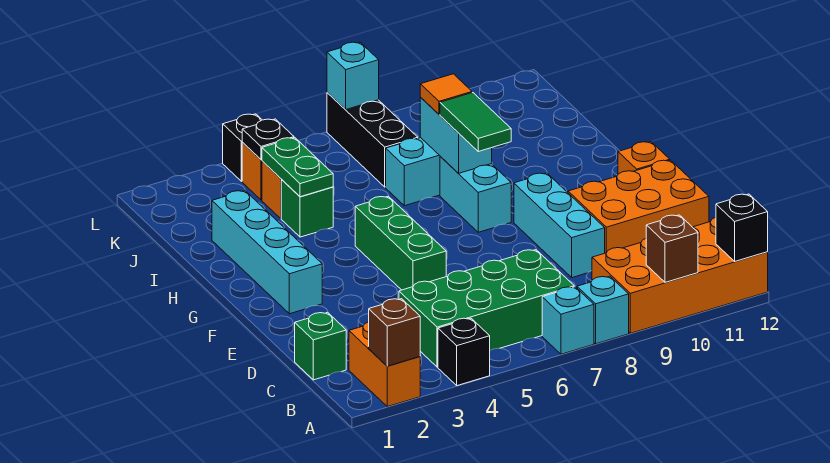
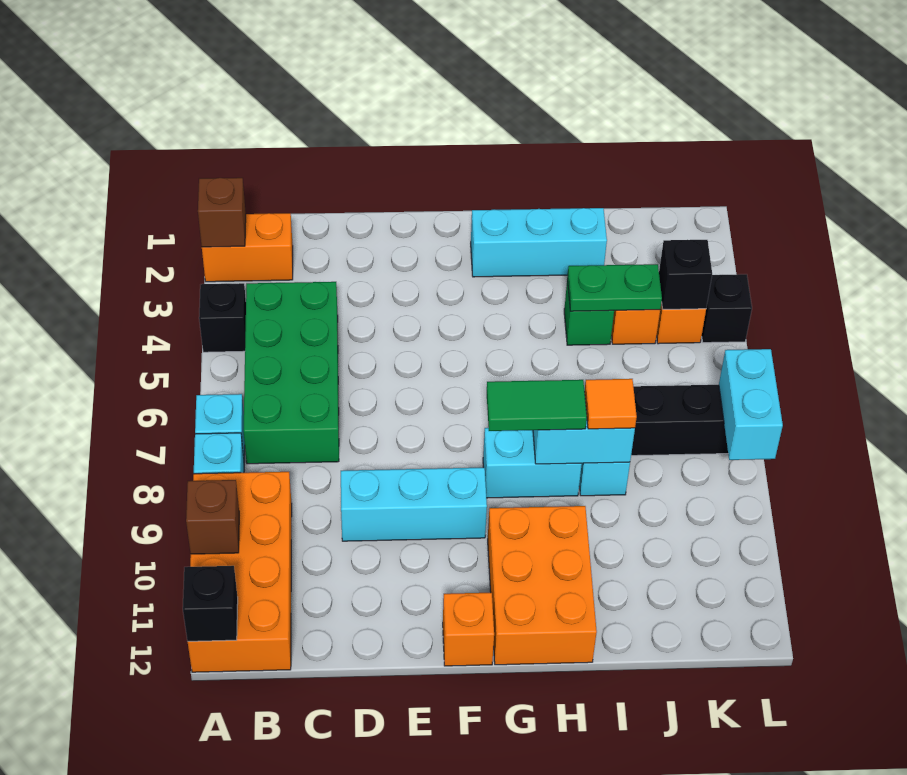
green 1x1 brick [295,312,346,380] -> none
orange 2x3 brick [568,160,709,253] -> orange 2x3 brick moved to [488,506,597,665]
green 1x3 brick [355,196,446,290] -> none
cyan 1x4 brick [212,191,322,314] -> cyan 1x3 brick [471,208,607,277]
black 1x1 plate [242,119,294,160] -> black 1x1 brick [659,240,712,309]
cyan 1x1 brick [327,42,379,110] -> cyan 1x2 brick [719,349,783,460]

